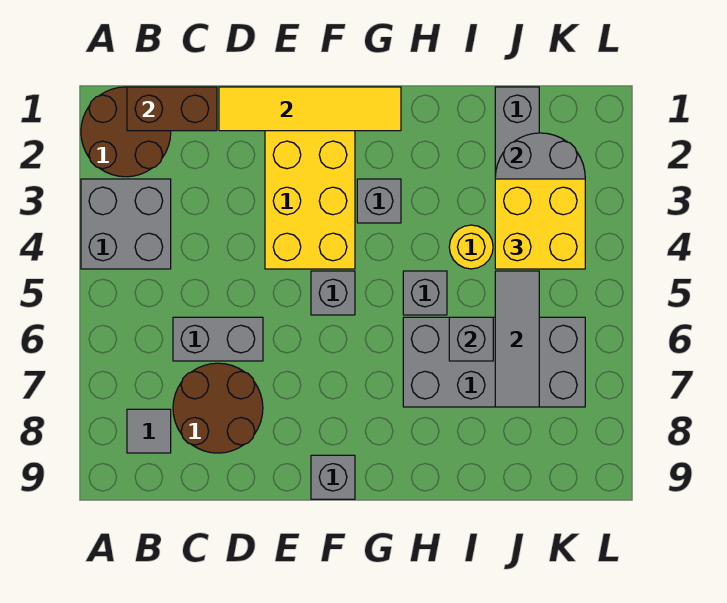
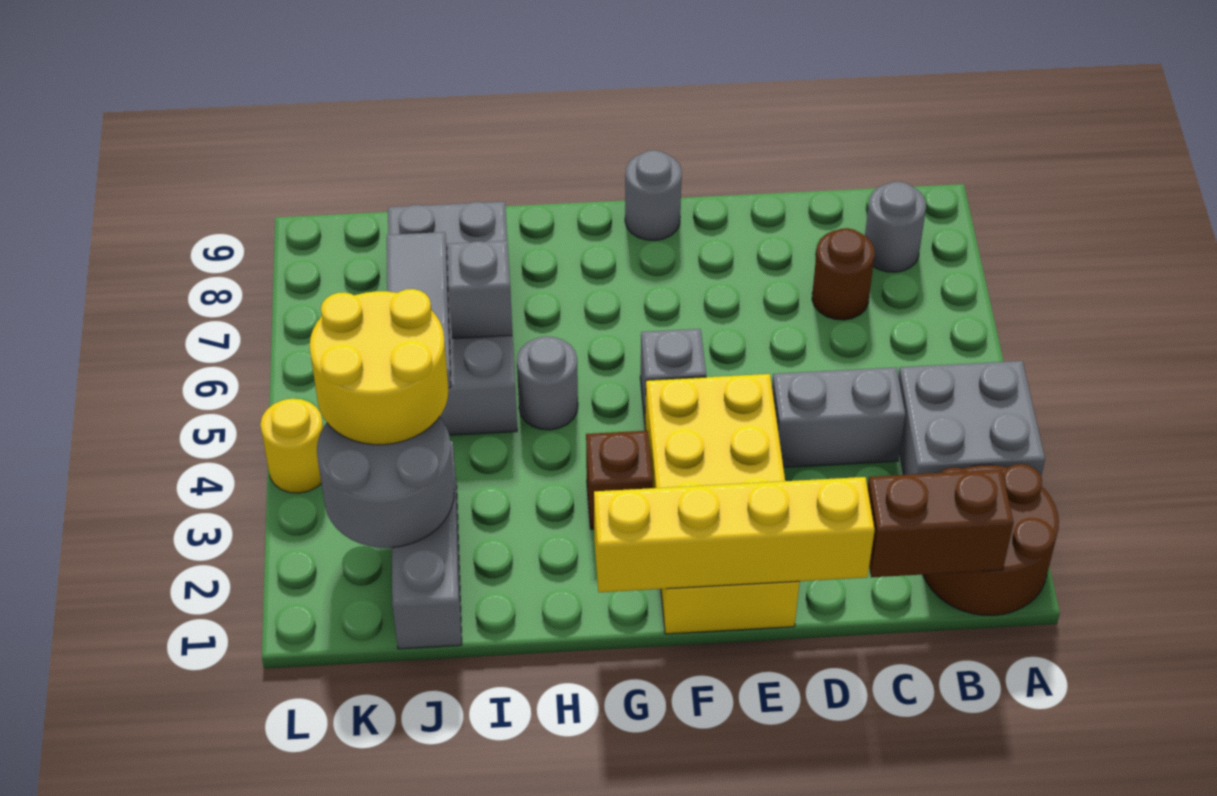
grey 1x1 tile [127,409,171,453] -> grey 1x1 round brick [865,182,926,272]
grey 1x2 brick [173,317,263,361] -> grey 1x2 brick moved to [772,367,905,467]
brown 2x2 round brick [173,363,263,453] -> brown 1x1 round brick [812,228,875,320]
yellow 1x4 tile [219,87,401,131] -> yellow 1x4 brick [594,477,875,592]
grey 1x1 brick [311,455,355,499] -> grey 1x1 round brick [625,150,682,241]
grey 1x1 brick [357,179,401,223] -> brown 1x1 brick [586,431,653,529]
grey 1x1 brick [403,271,447,315] -> grey 1x1 round brick [517,337,578,430]
grey 2x4 brick [403,317,585,407] -> grey 2x4 brick turned to [388,202,517,435]
yellow 1x1 round brick [449,225,493,269] -> yellow 1x1 round brick moved to [260,399,323,493]
yellow 2x2 brick [495,179,585,269] -> yellow 2x2 round brick [310,289,449,445]

